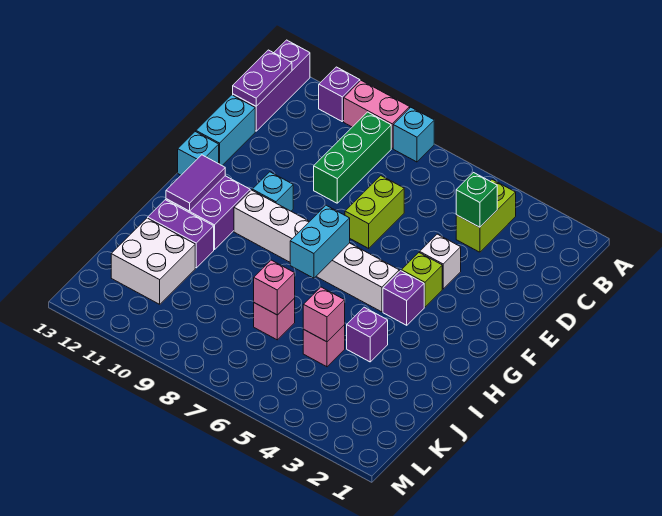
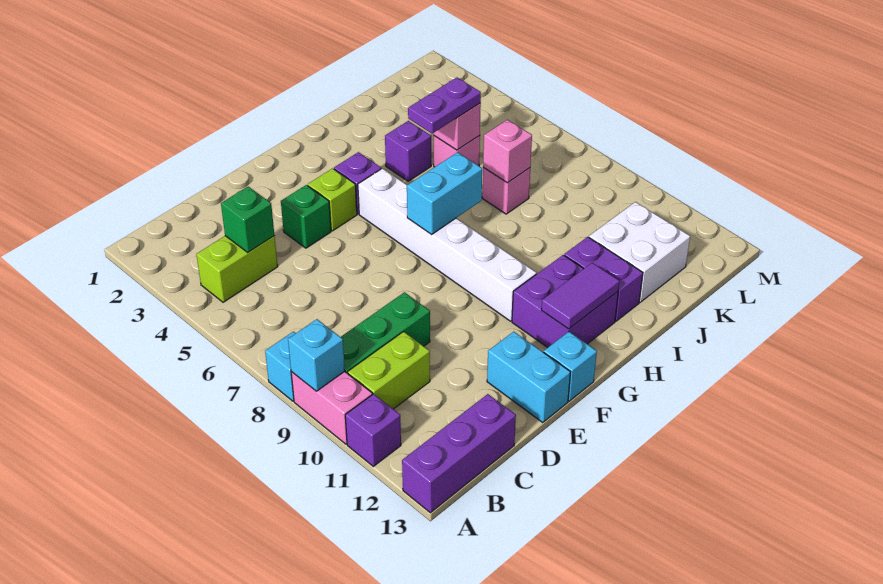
purple 1x2 plate [233,50,292,106] -> purple 1x2 plate moved to [408,78,481,133]
lime 1x2 brick [345,176,404,248] -> lime 1x2 brick moved to [348,332,430,409]
cyan 1x2 brick [196,95,255,165] -> cyan 1x2 brick turned to [487,332,570,422]
white 1x1 brick [420,234,461,289] -> green 1x1 brick [281,185,331,248]
cyan 1x1 brick [252,172,293,211] -> cyan 1x1 brick moved to [288,319,345,391]

